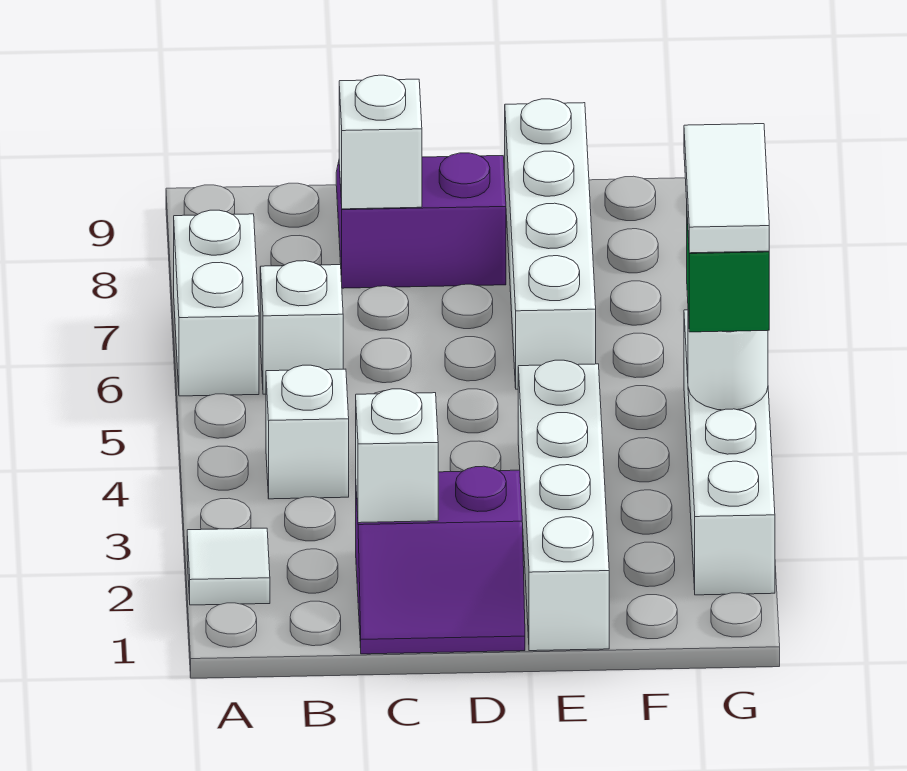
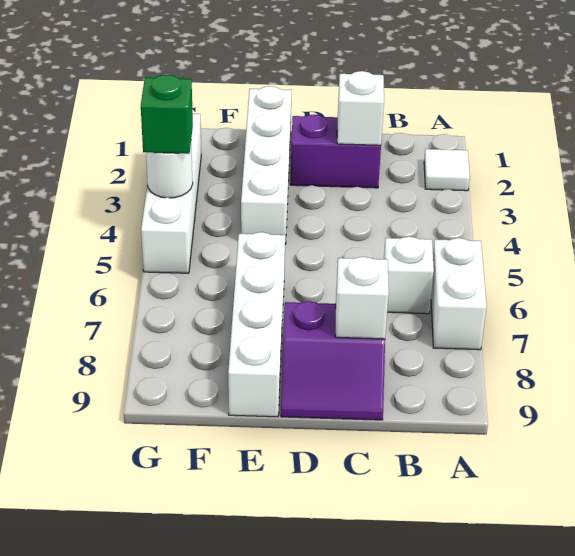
white 1x1 brick [266,365,349,499] -> none
white 1x2 tile [684,124,769,253] -> none

